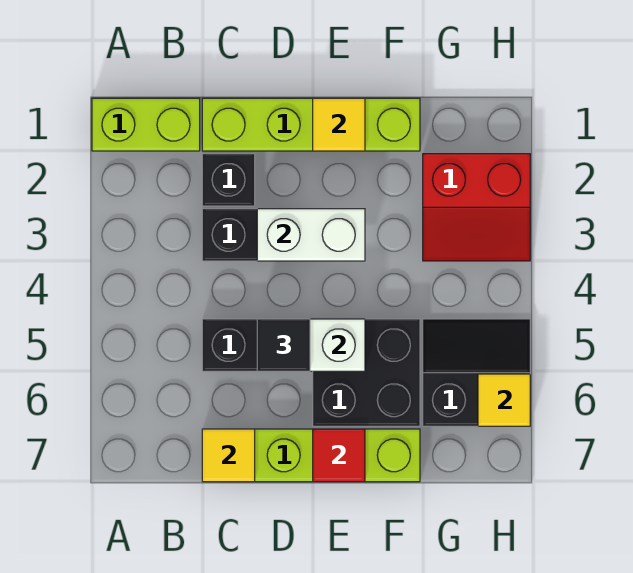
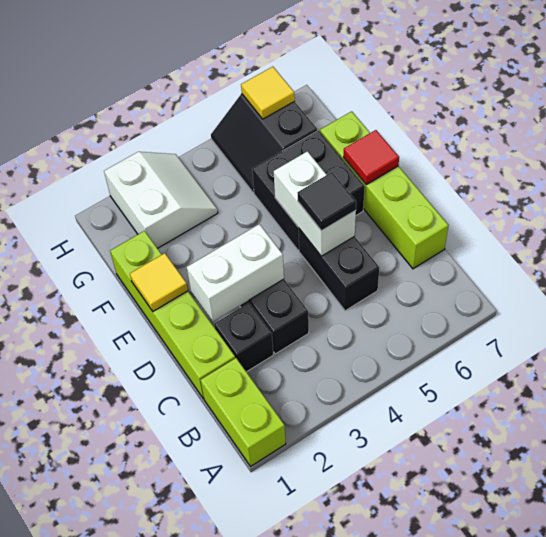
yellow 1x1 tile [202,429,255,482] -> none
white 1x2 brick [257,209,365,261] -> white 1x2 brick turned to [187,224,284,322]
red 2x2 slope [423,154,530,261] -> white 2x2 slope [104,152,218,248]

